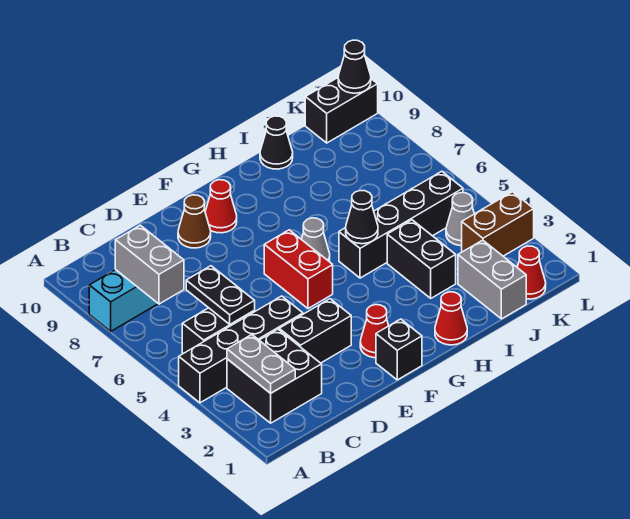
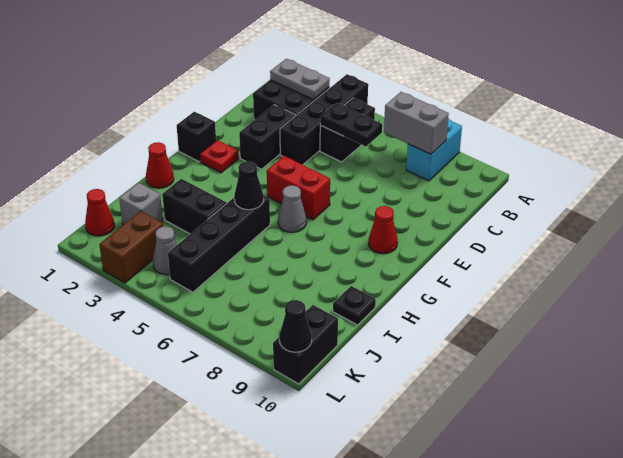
brown 1x1 cone [178,195,211,248] -> none
red 1x1 cone [360,305,389,358] -> red 1x1 plate [200,140,238,173]
black 1x1 cone [260,116,293,169] -> black 1x1 plate [333,286,376,325]
grey 1x2 brick [458,240,526,319] -> grey 1x1 brick [119,183,163,225]

